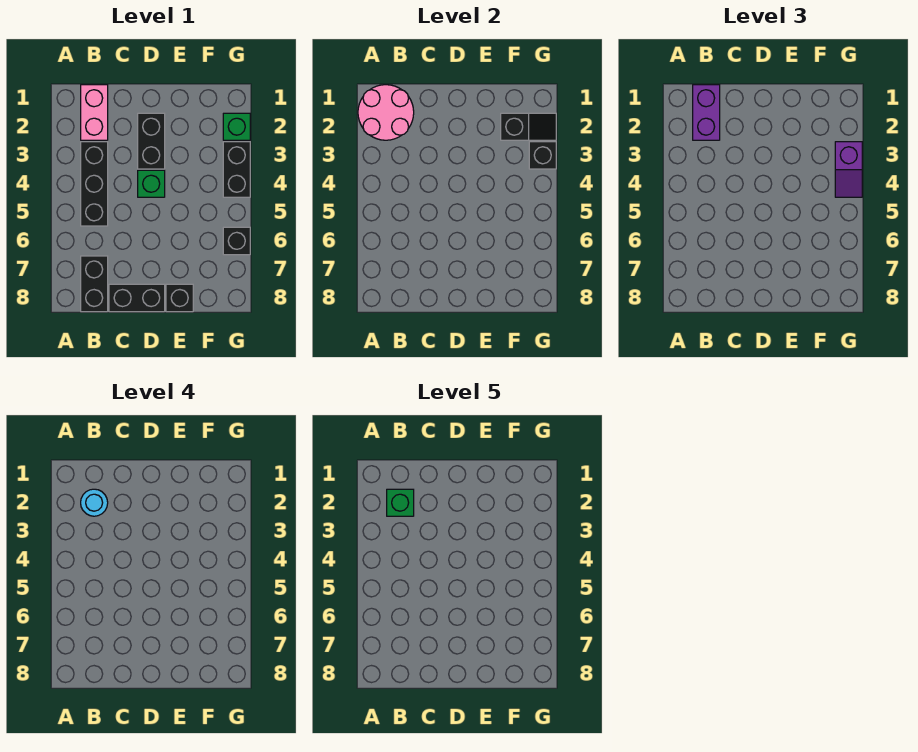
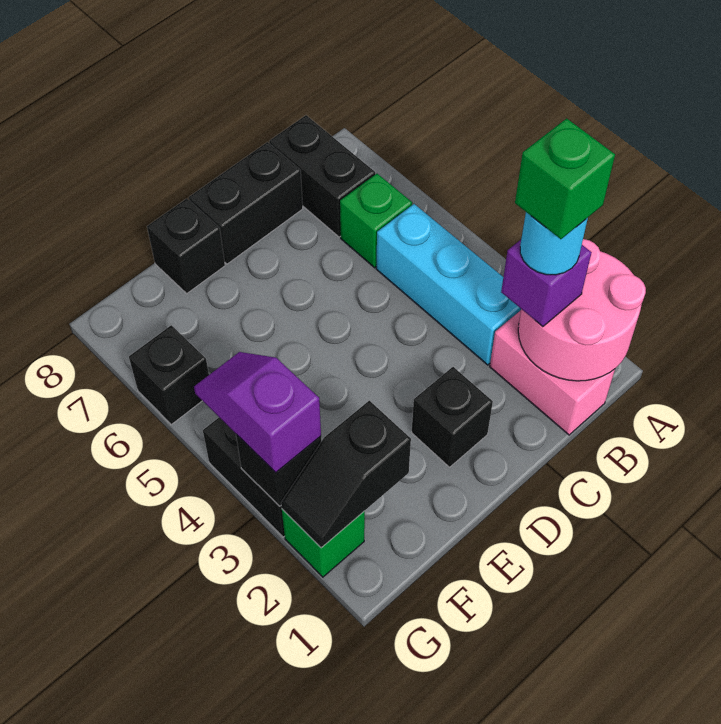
purple 1x2 brick [693,85,720,140] -> purple 1x1 brick [501,240,592,327]
black 1x3 brick [81,142,108,226] -> cyan 1x3 brick [376,204,521,365]
black 1x2 brick [138,113,165,169] -> black 1x1 brick [412,367,493,467]
green 1x1 brick [138,170,165,197] -> green 1x1 brick moved to [340,174,412,268]

